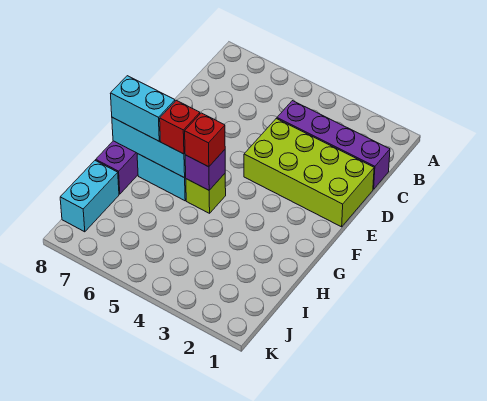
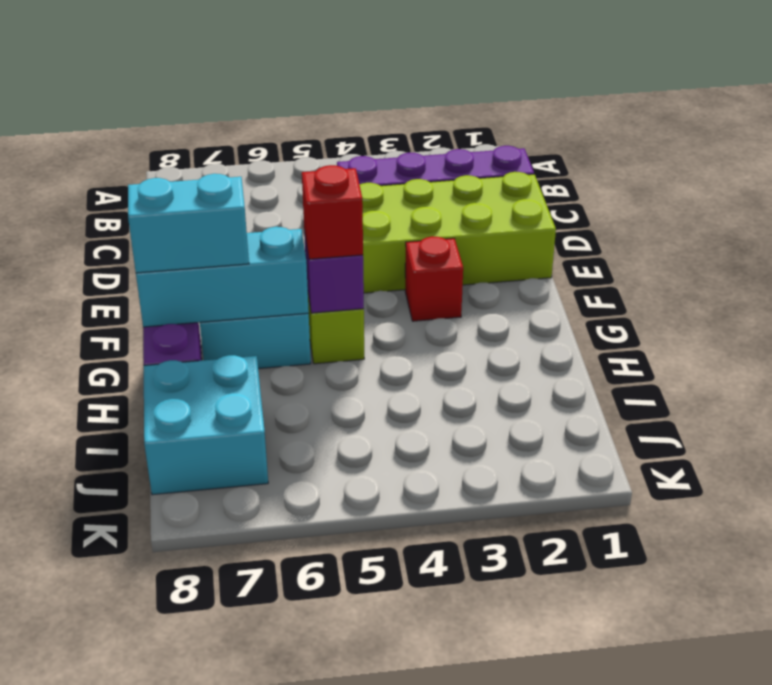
red 1x1 brick [160,100,200,154] -> red 1x1 brick moved to [405,236,463,321]
cyan 1x2 brick [60,160,119,232] -> cyan 2x2 brick [144,355,268,495]

